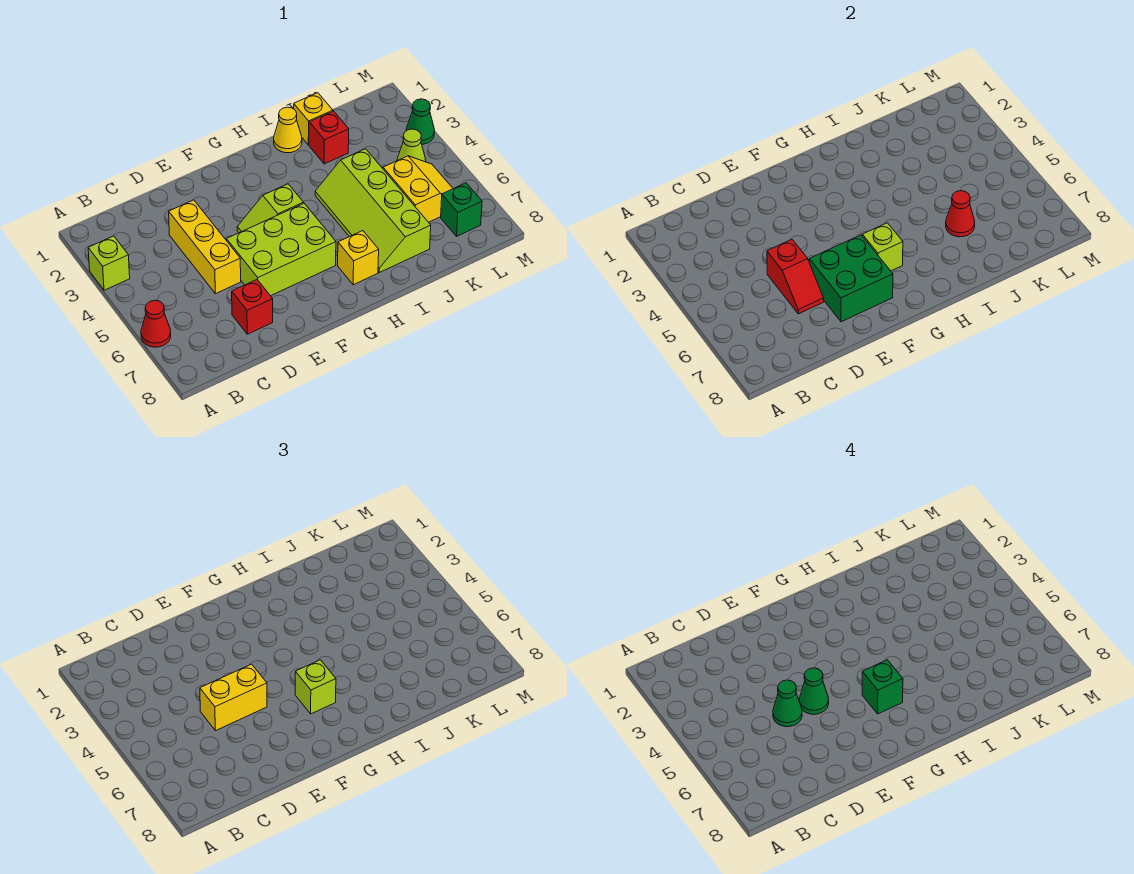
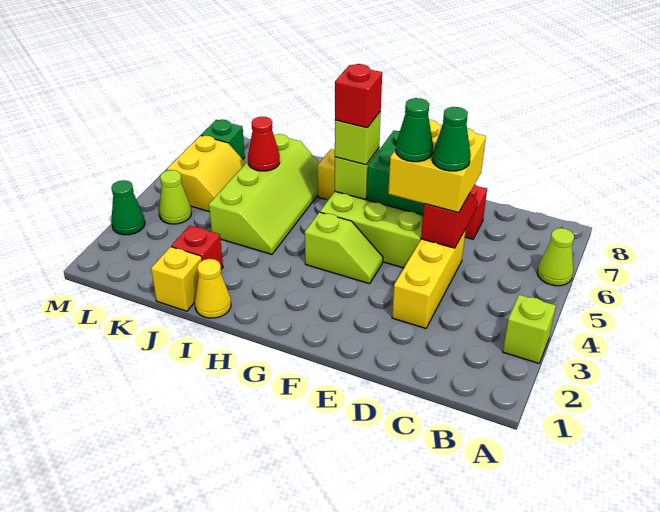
red 1x1 cone [141,300,171,347] -> lime 1x1 cone [537,228,574,286]
yellow 1x2 brick [200,664,267,731] -> yellow 2x2 brick [388,120,486,213]
green 1x1 brick [862,660,903,714] -> red 1x1 brick [335,64,382,128]
yellow 2x2 slope [383,156,453,222] -> yellow 2x2 slope turned to [167,136,246,212]

